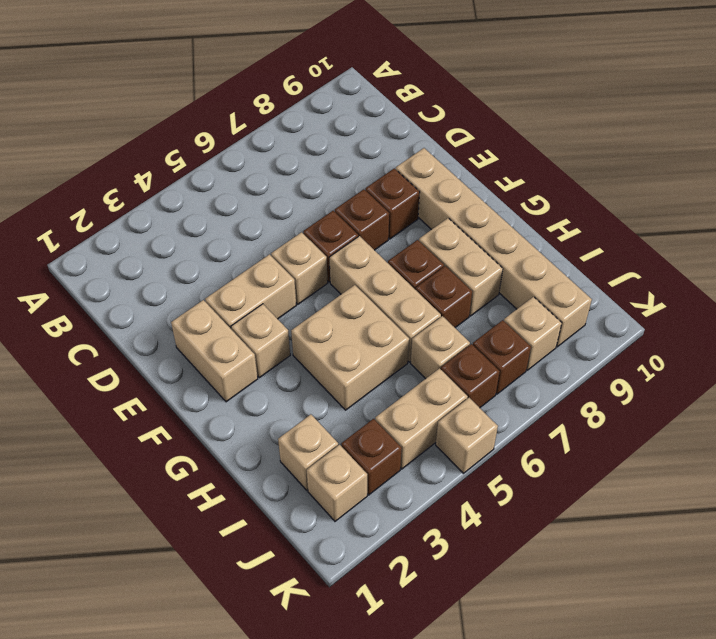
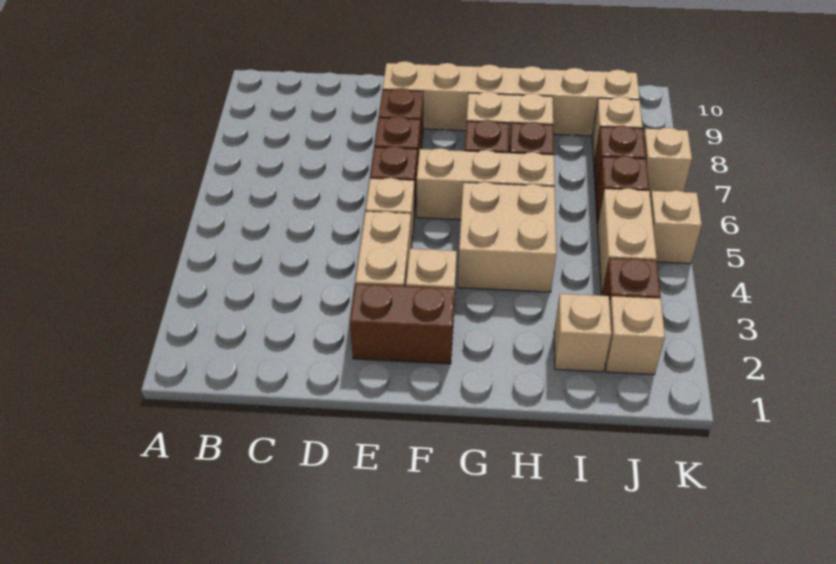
tan 1x2 brick [171,300,258,402] -> brown 1x2 brick [350,284,454,364]
tan 1x1 brick [411,316,470,379] -> tan 1x1 brick moved to [644,127,692,196]

